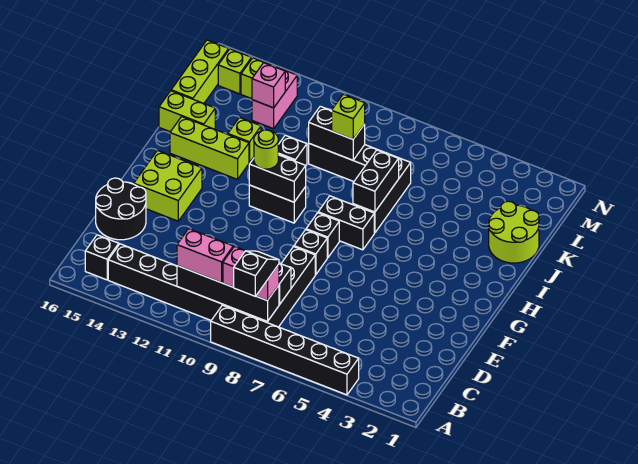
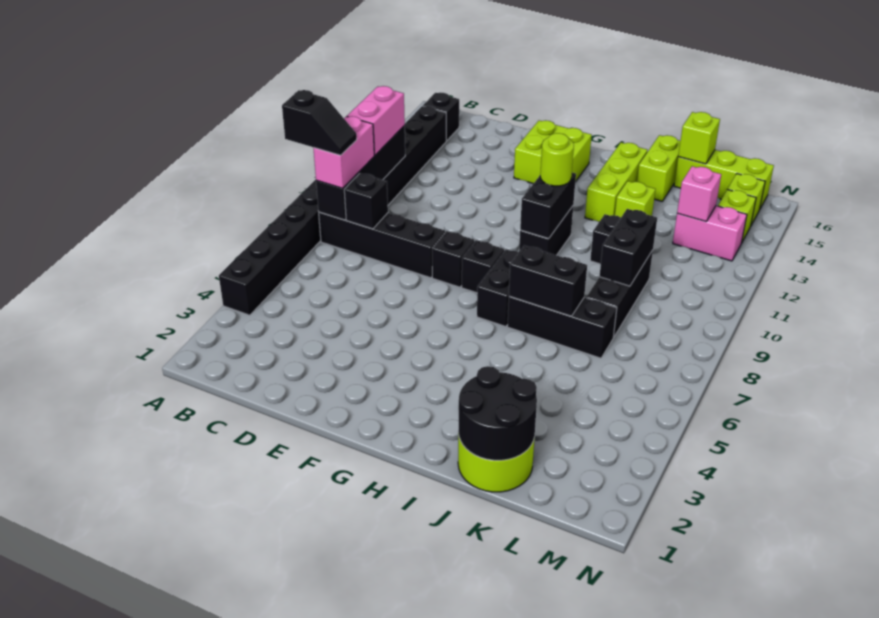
black 2x2 round brick [96,178,146,240] -> black 2x2 round brick moved to [458,366,537,460]
lime 1x1 brick [332,94,365,139] -> lime 1x1 brick moved to [678,112,720,164]

